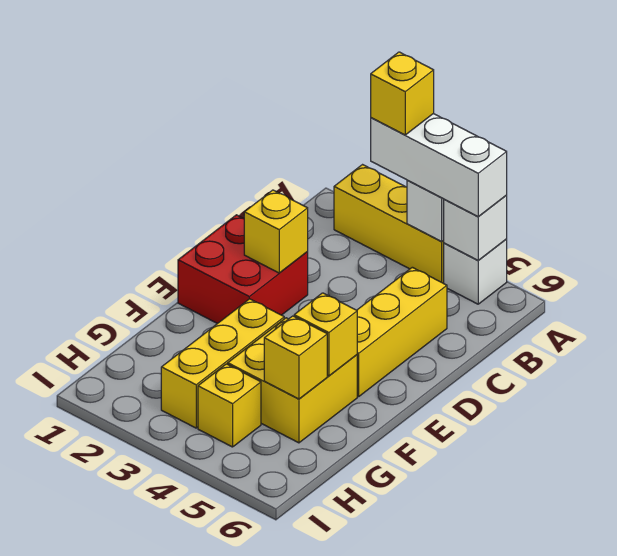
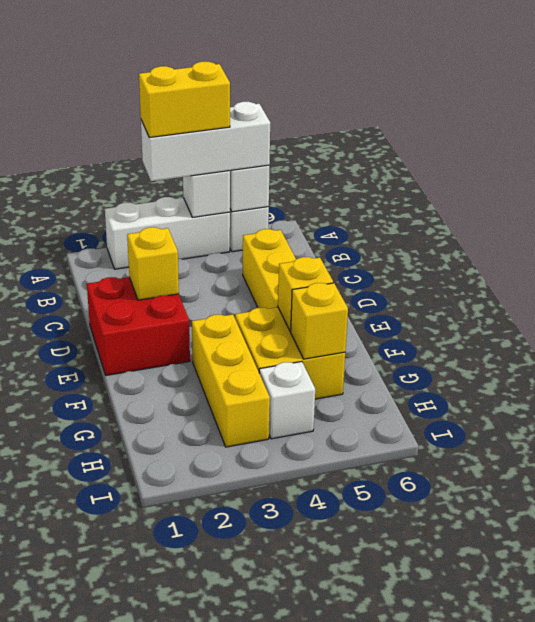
yellow 1x3 brick [334,165,444,283] -> white 1x3 brick [105,197,230,269]
yellow 1x1 brick [371,52,434,135] -> yellow 1x2 brick [139,62,230,138]
yellow 1x1 brick [198,364,261,447] -> white 1x1 brick [259,361,315,439]

